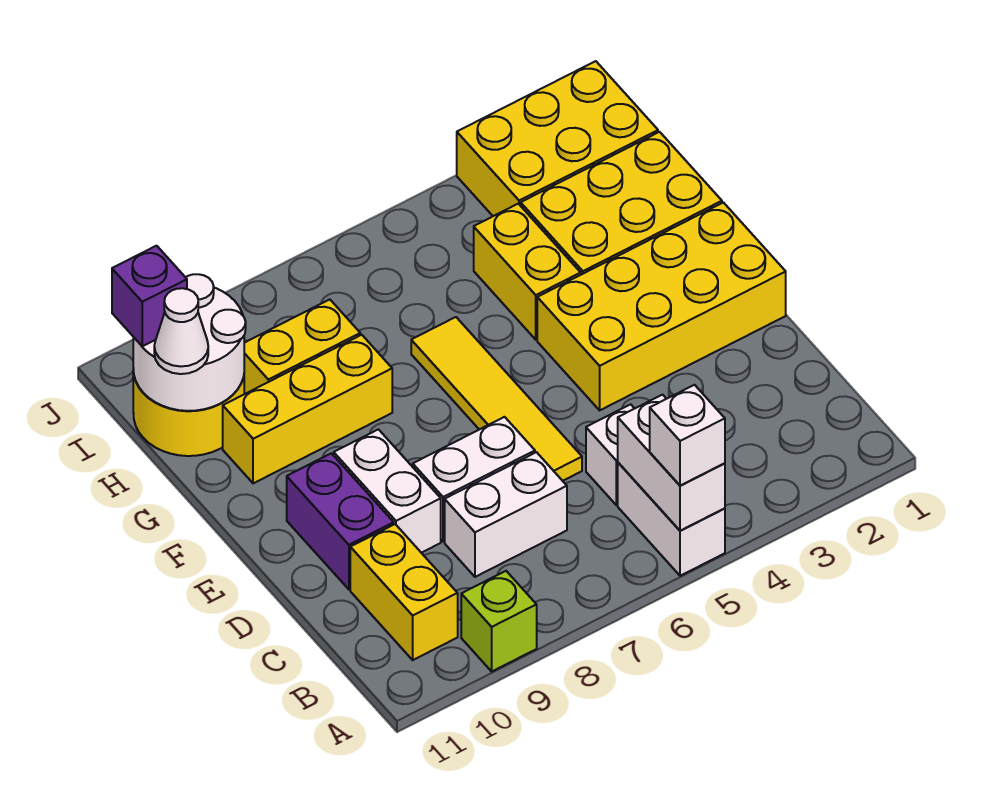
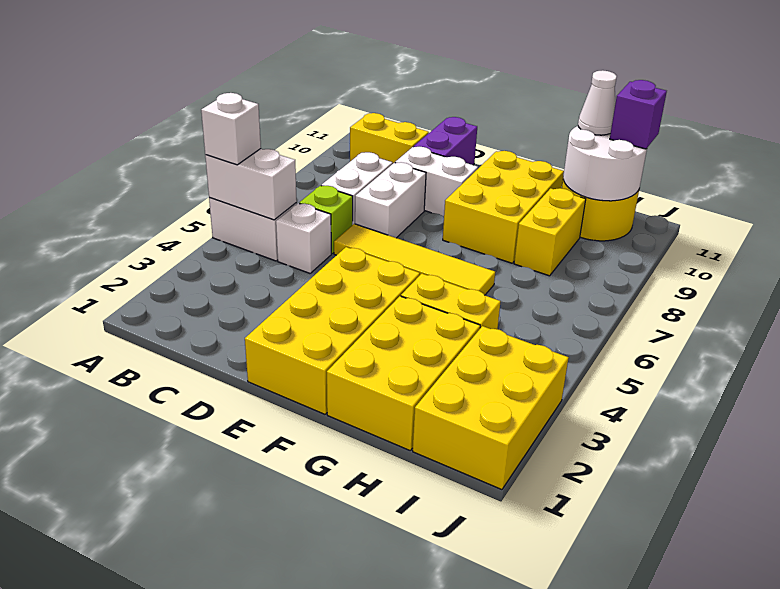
lime 1x1 brick [461,571,537,671] -> lime 1x1 brick moved to [299,186,353,254]
purple 1x2 brick [287,453,394,589] -> purple 1x2 brick turned to [414,117,477,165]
yellow 1x3 brick [223,335,392,483] -> yellow 2x3 brick [443,151,564,263]

